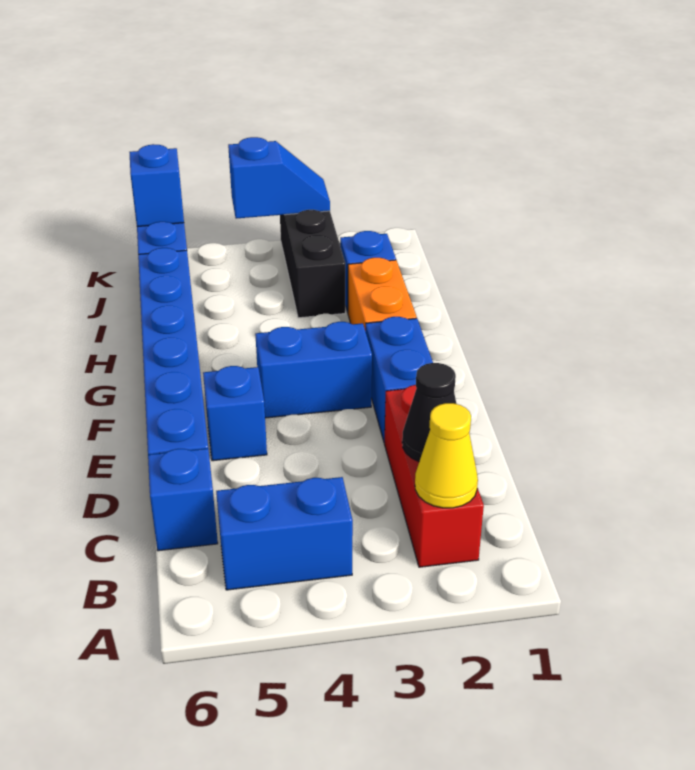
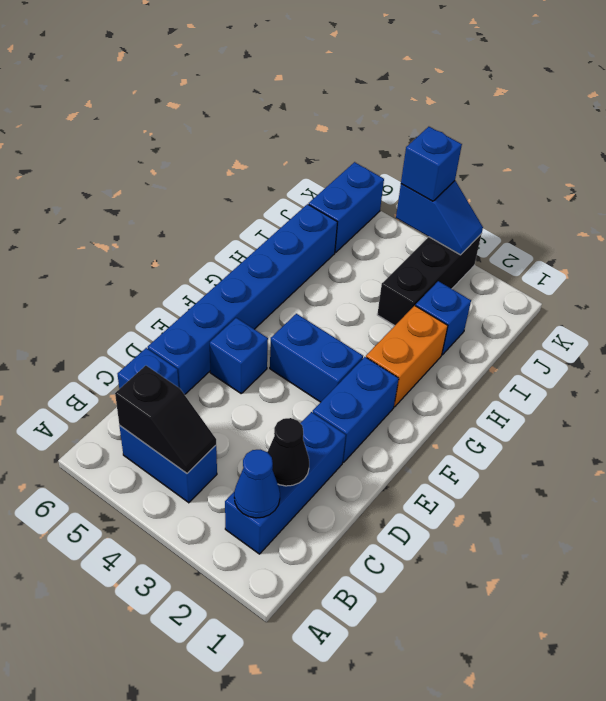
red 1x3 brick [384,385,484,567] -> blue 1x3 brick [225,412,346,554]
yellow 1x1 cone [415,403,478,508] -> blue 1x1 cone [234,450,280,518]
none -> black 1x2 slope [115,366,216,473]
blue 1x1 brick [130,144,184,227] -> blue 1x1 brick moved to [401,127,462,201]

